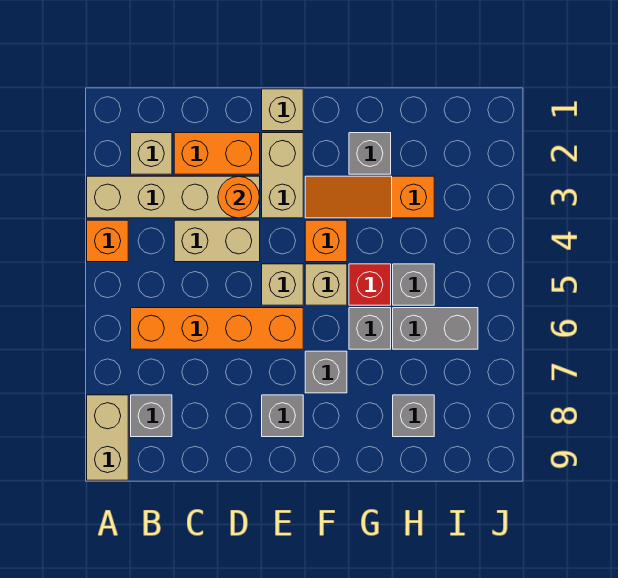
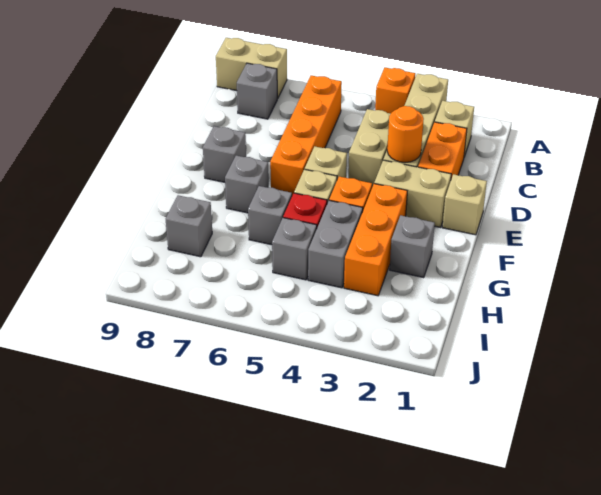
orange 1x3 slope [305,176,434,218] -> orange 1x3 brick [344,184,407,296]
grey 1x2 brick [393,308,478,349] -> grey 1x2 brick moved to [308,200,363,288]

